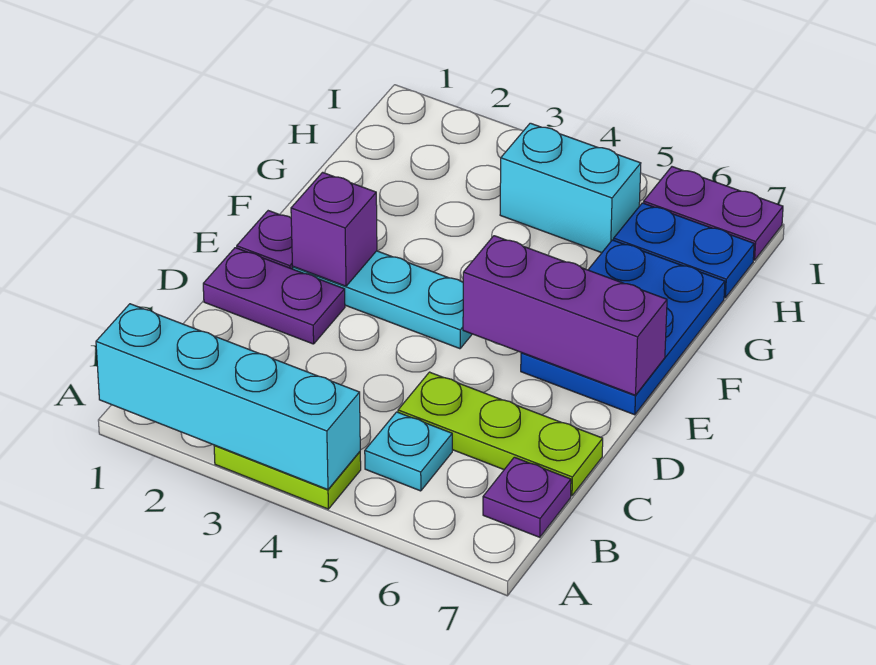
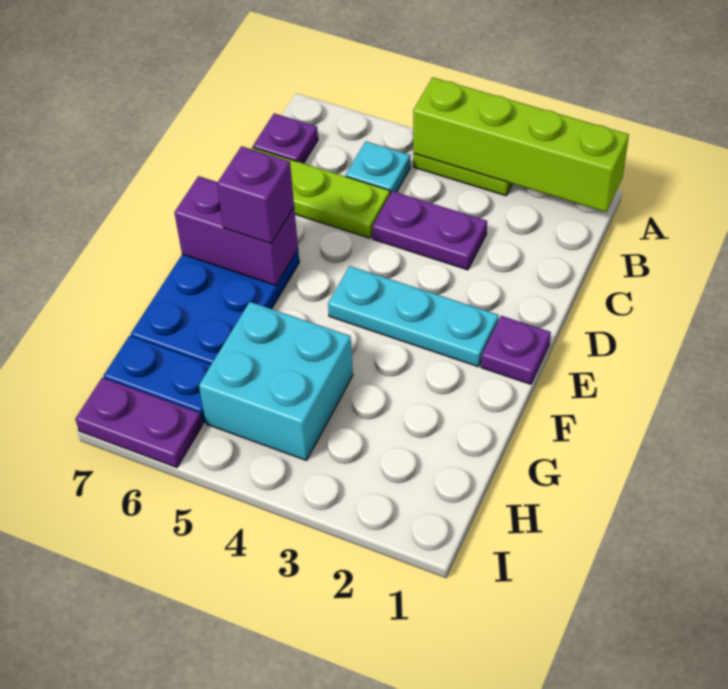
cyan 1x4 brick [96,304,360,490] -> lime 1x4 brick [413,77,629,212]
purple 1x2 plate [203,248,345,344] -> purple 1x2 plate moved to [372,191,487,270]
purple 1x1 brick [291,172,377,286] -> purple 1x1 brick moved to [217,146,294,244]
purple 1x3 brick [463,236,667,395] -> purple 1x2 brick [174,176,298,285]
cyan 1x2 brick [500,123,641,253] -> cyan 2x2 brick [199,302,353,461]

